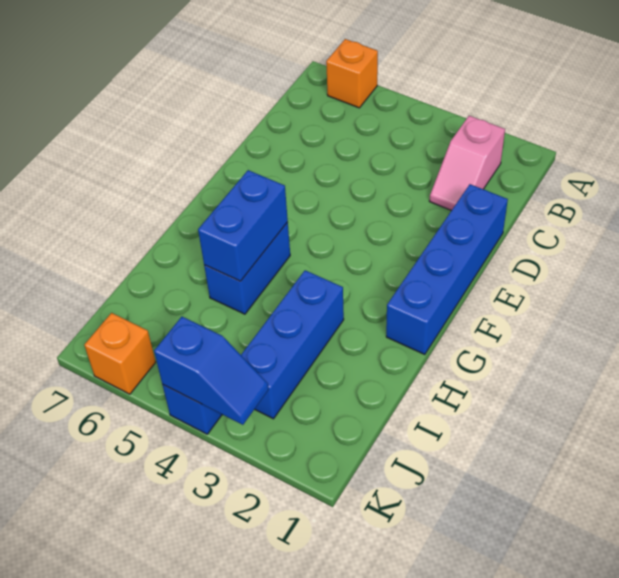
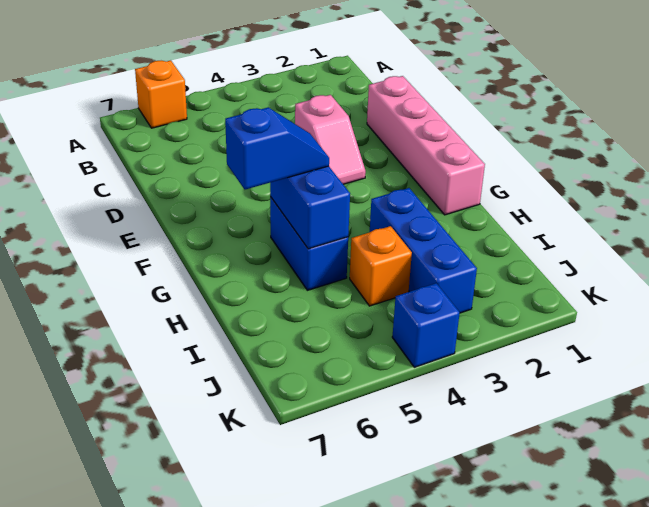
pink 1x2 slope [430,116,505,211] -> pink 1x2 slope moved to [295,95,366,184]
blue 1x4 brick [386,184,508,355] -> pink 1x4 brick [367,76,485,215]
blue 1x2 slope [154,317,269,425] -> blue 1x2 slope moved to [225,107,329,189]
orange 1x1 brick [84,313,156,394] -> orange 1x1 brick moved to [350,226,412,306]

